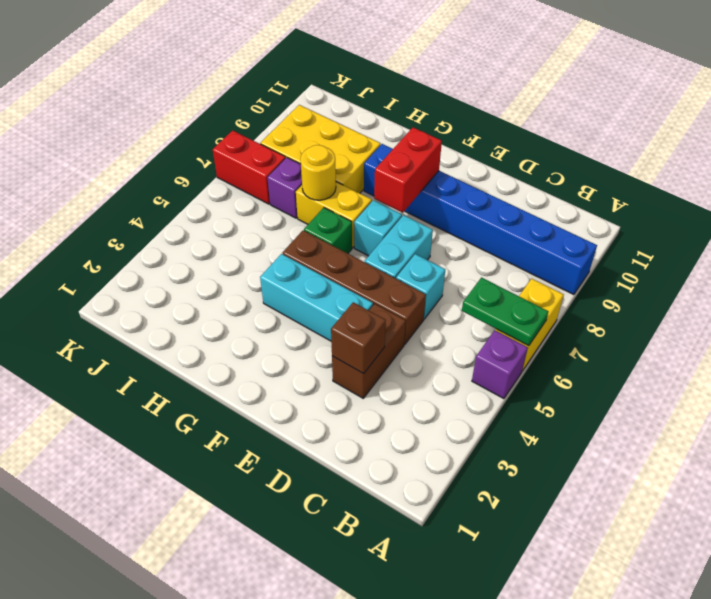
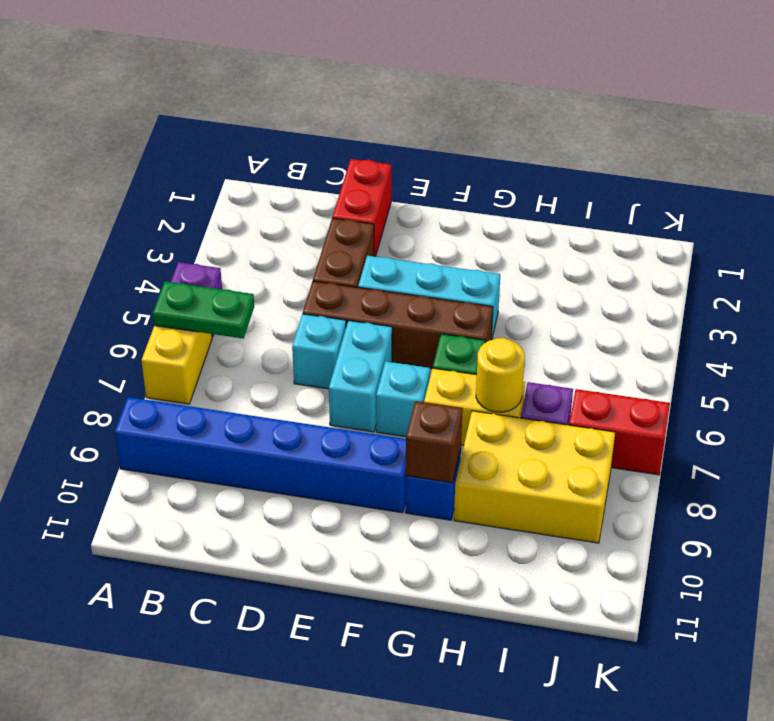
brown 1x1 brick [331,302,386,374] -> brown 1x1 brick moved to [406,401,463,483]
red 1x2 brick [374,127,442,213] -> red 1x2 brick moved to [332,159,391,257]

